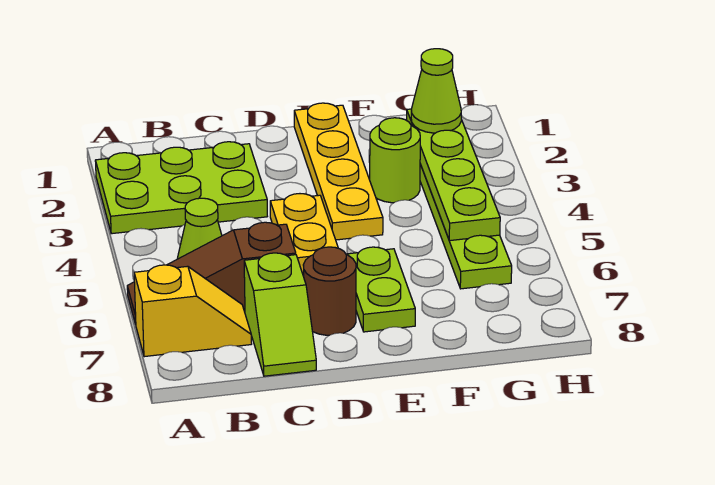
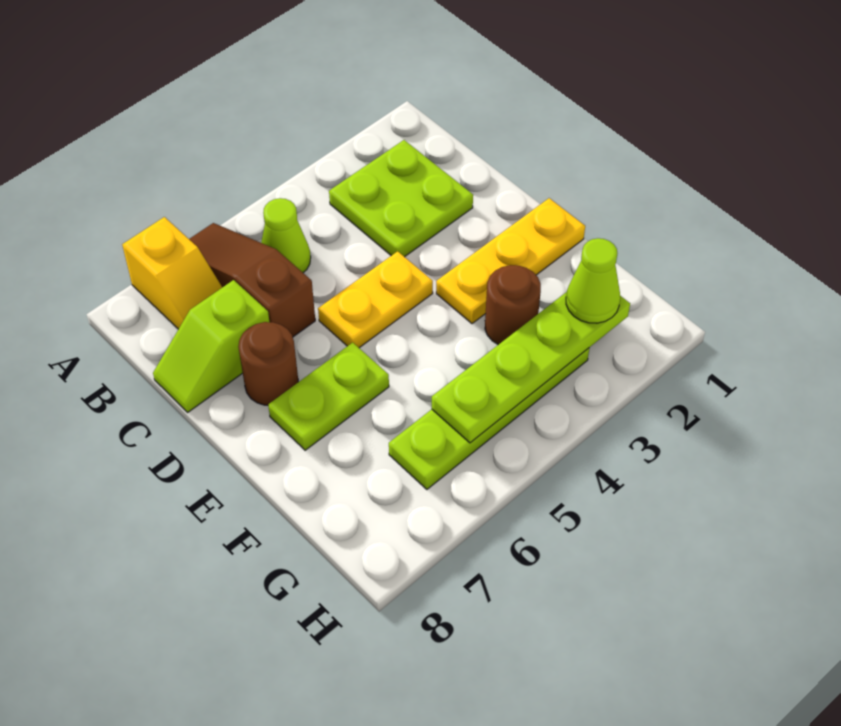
lime 2x3 plate [95,142,267,234] -> lime 2x2 plate [329,140,473,257]
yellow 1x4 plate [294,103,383,240] -> yellow 1x3 plate [436,198,585,324]
lime 1x1 round brick [370,118,420,203] -> brown 1x1 round brick [485,265,541,345]

